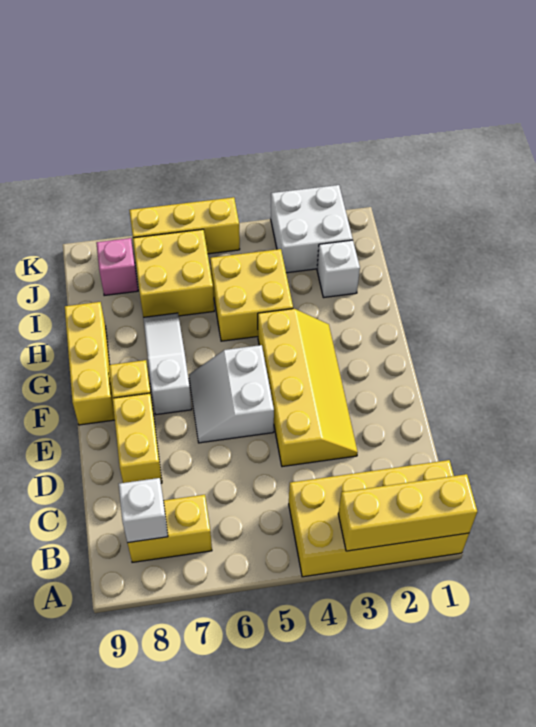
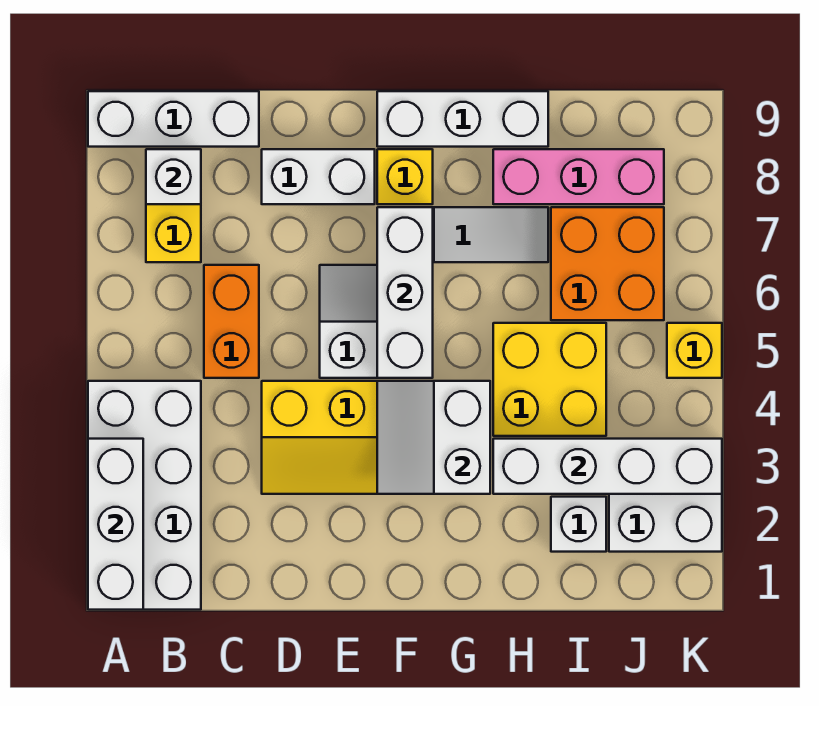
yellow 2x4 brick [289,460,469,577] -> white 2x4 brick [88,381,201,610]
yellow 1x3 brick [338,474,477,551] -> white 1x3 brick [88,439,143,610]
none -> white 1x3 brick [88,91,259,147]
none -> orange 1x2 brick [204,265,259,378]
yellow 1x2 brick [113,393,162,483] -> white 1x2 brick [262,149,375,204]
none -> white 2x2 slope [377,381,490,494]
none -> white 1x3 brick [377,207,433,378]
yellow 1x3 brick [65,302,115,425] -> white 1x3 brick [377,91,548,147]
none -> white 1x4 brick [493,439,722,494]
yellow 2x2 brick [133,229,214,317] -> orange 2x2 brick [551,207,664,320]
pink 1x1 brick [96,238,138,296] -> pink 1x3 brick [493,149,664,204]
yellow 1x3 brick [129,197,240,254] -> yellow 1x1 brick [667,323,722,378]

